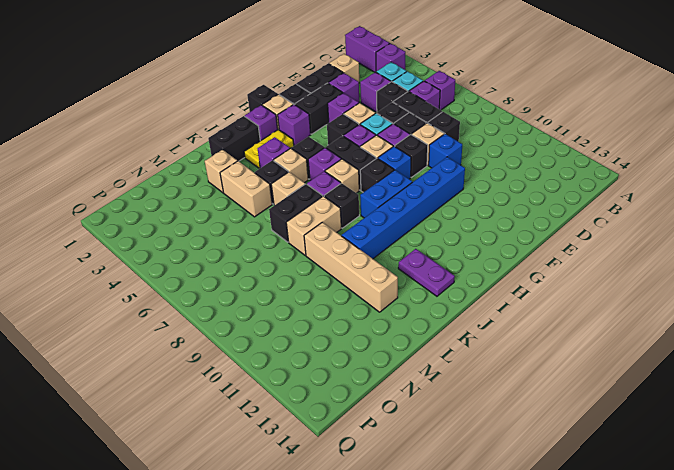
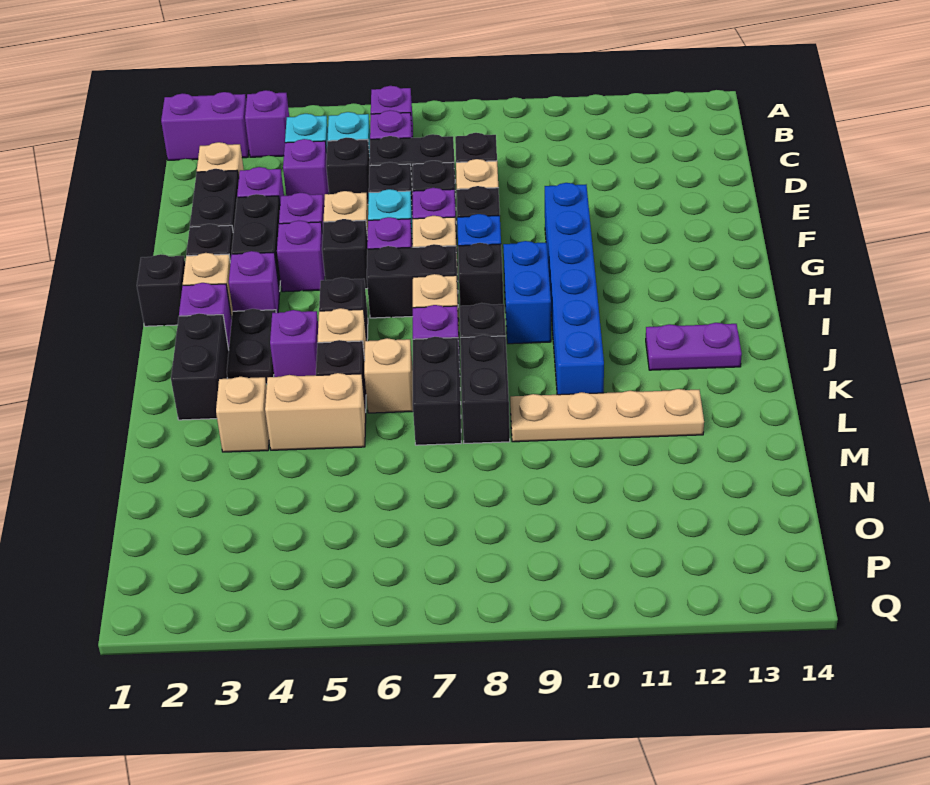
blue 1x1 brick [429,134,462,168] -> none
yellow 1x2 plate [244,130,294,169] -> black 1x2 plate [227,309,276,384]
purple 1x1 brick [308,148,341,180] -> purple 1x1 brick moved to [277,221,325,292]
tan 1x2 brick [286,196,341,255] -> black 1x2 brick [460,335,510,443]
tan 1x4 brick [304,222,398,312] -> tan 1x4 plate [510,389,704,442]

